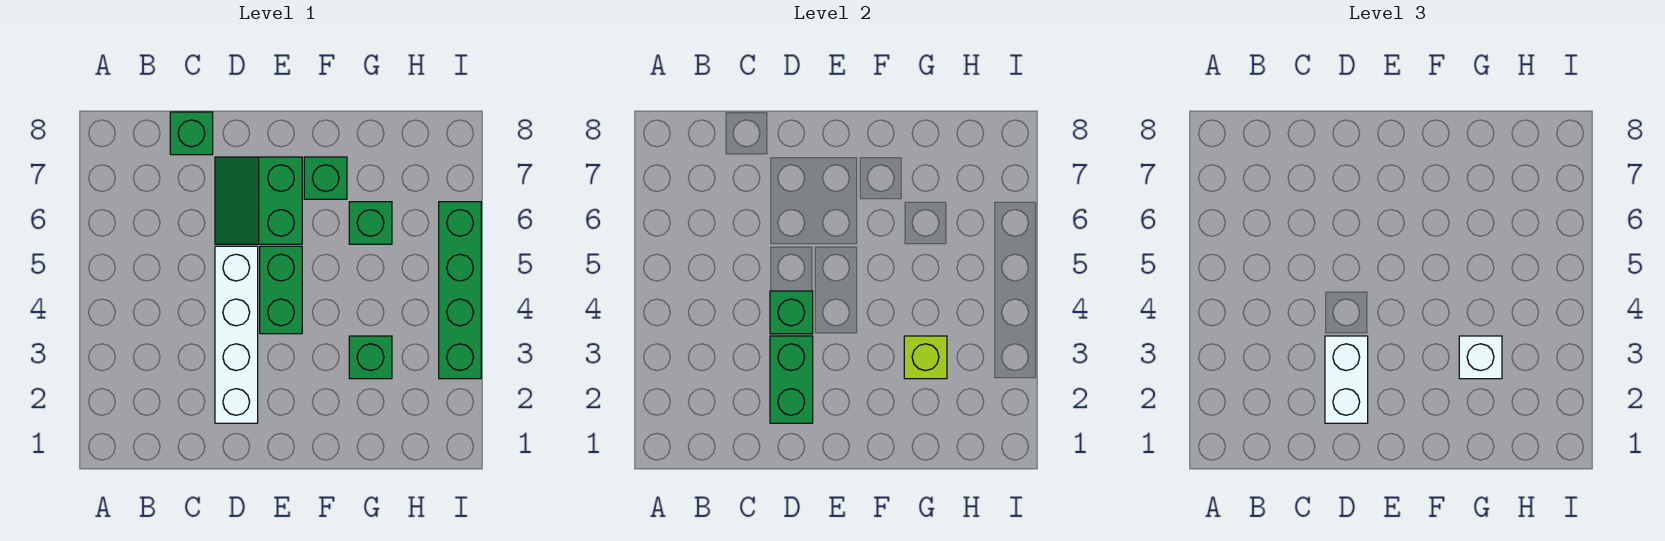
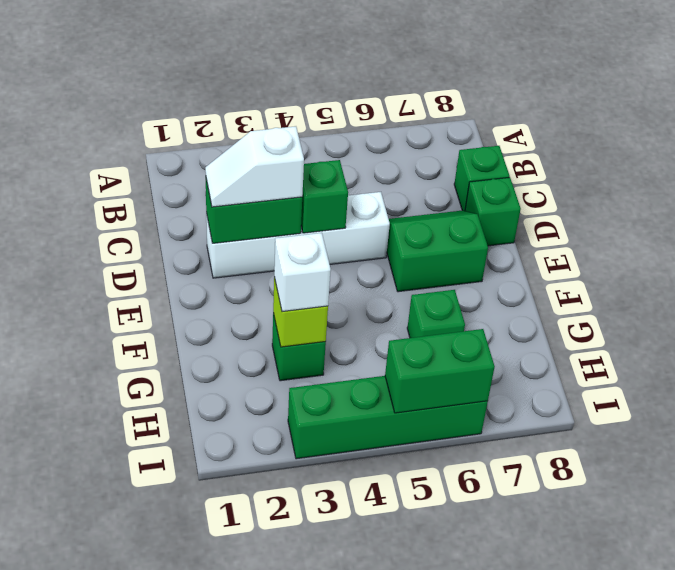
white 1x2 brick [1325,336,1368,423] -> white 1x2 slope [205,126,304,207]
green 1x2 brick [260,246,302,334] -> green 1x2 brick moved to [385,329,495,413]
green 1x1 brick [304,157,347,199] -> green 1x1 brick moved to [465,177,521,246]

